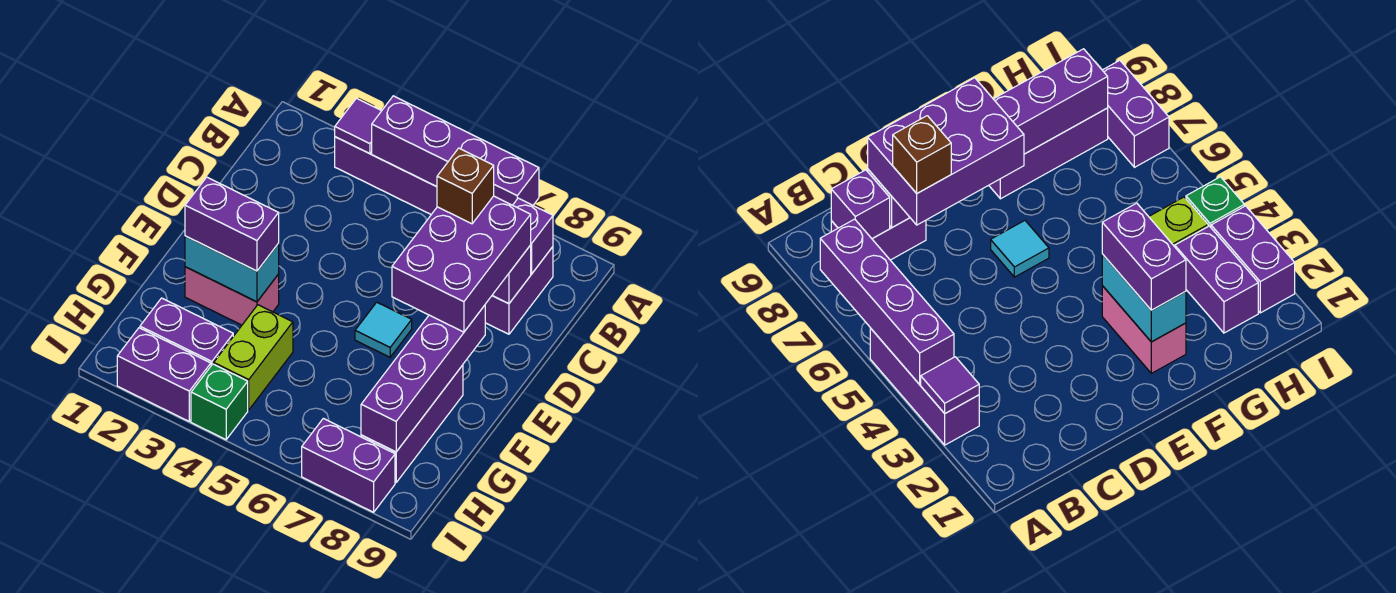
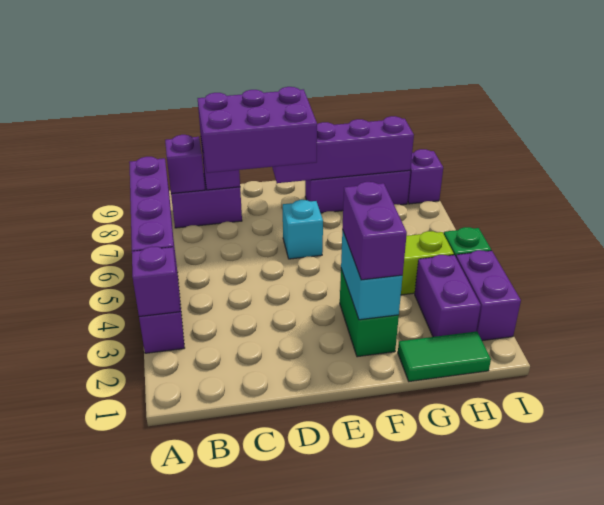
purple 1x1 tile [335,98,381,154] -> purple 1x1 brick [132,247,180,317]
brown 1x1 brick [437,148,494,224] -> none
cyan 1x1 tile [355,302,412,357] -> cyan 1x1 brick [283,200,323,259]
pink 1x2 brick [185,267,279,325] -> green 1x2 brick [340,269,399,357]
none -> green 1x2 tile [398,331,491,381]
purple 1x2 brick [302,418,395,512] -> purple 1x1 brick [408,149,443,204]

